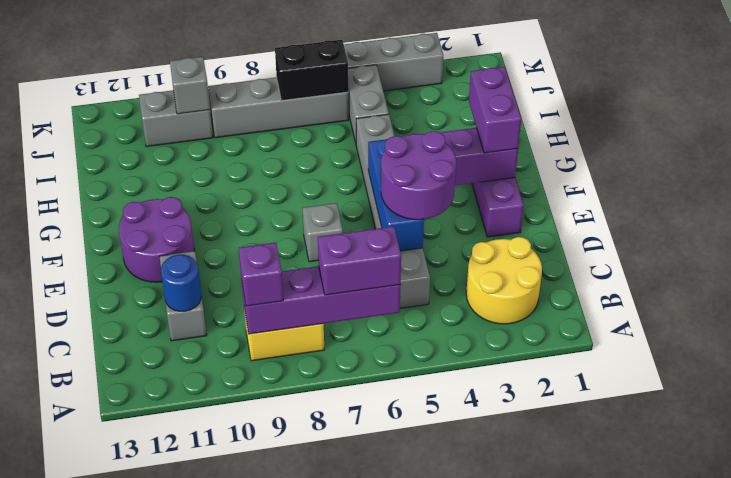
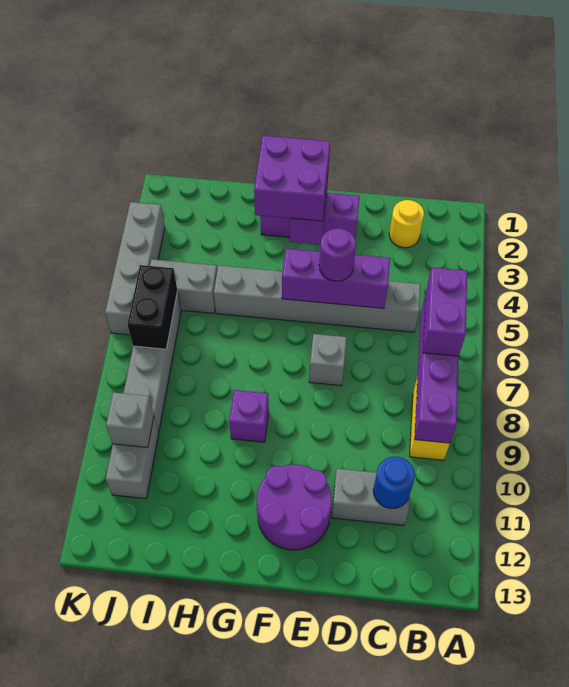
yellow 2x2 round brick [466,237,542,324] -> yellow 1x1 round brick [389,200,424,248]
purple 1x1 brick [239,242,283,306] -> purple 1x1 brick moved to [229,390,269,442]
purple 2x2 round brick [381,131,456,220] -> purple 1x1 round brick [319,228,356,281]
blue 1x3 brick [368,139,424,251] -> purple 1x3 brick [282,248,390,308]
purple 1x2 brick [469,67,521,153] -> purple 2x2 brick [254,136,330,221]

